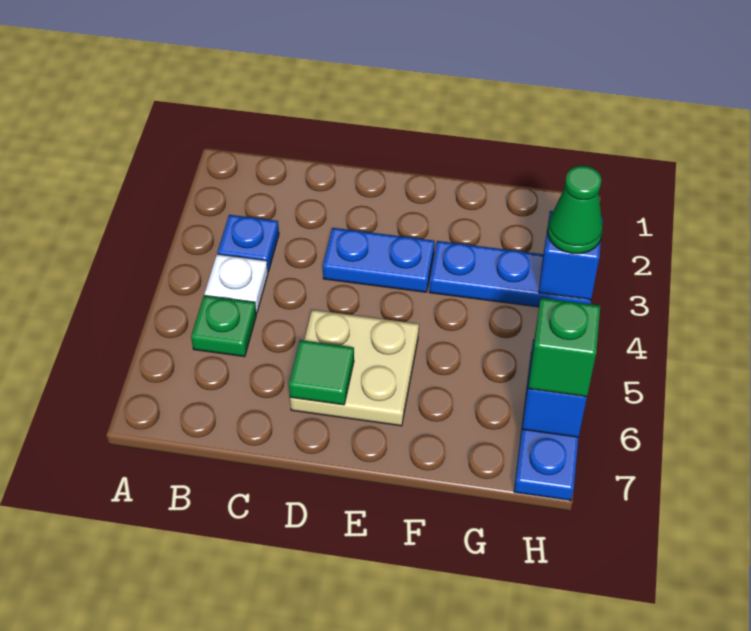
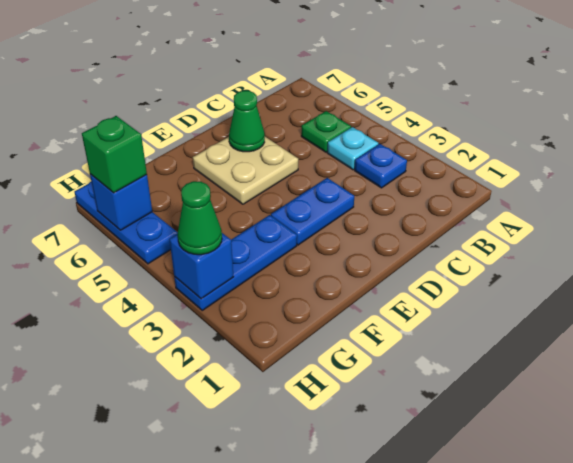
white 1x1 plate [205,254,268,313] -> cyan 1x1 plate [327,127,378,170]
green 1x1 tile [289,340,354,405] -> green 1x1 cone [229,91,265,152]

